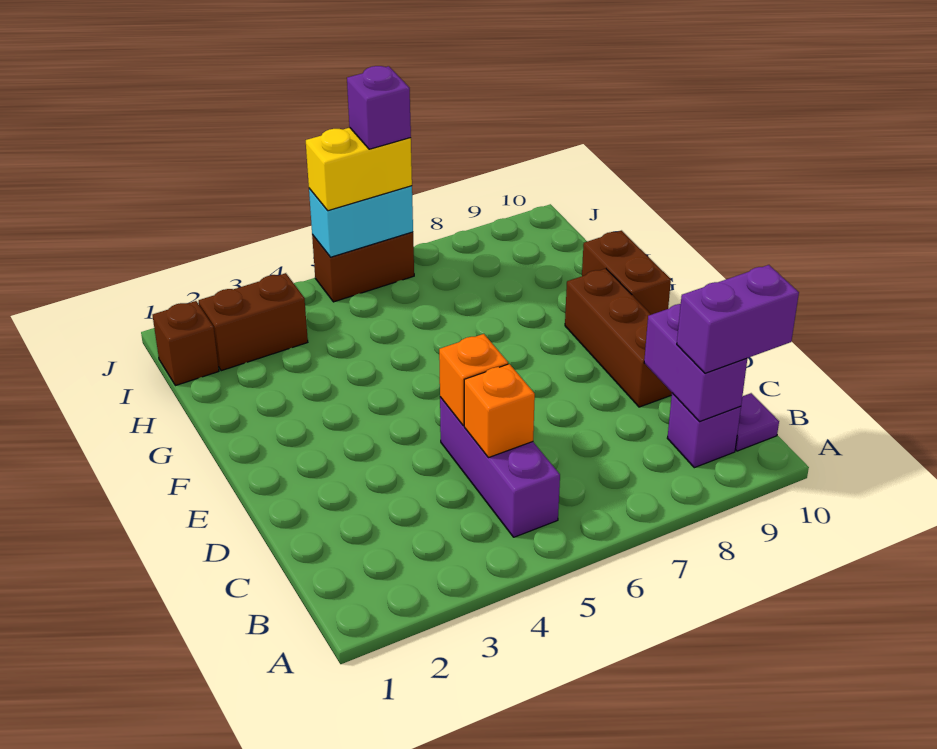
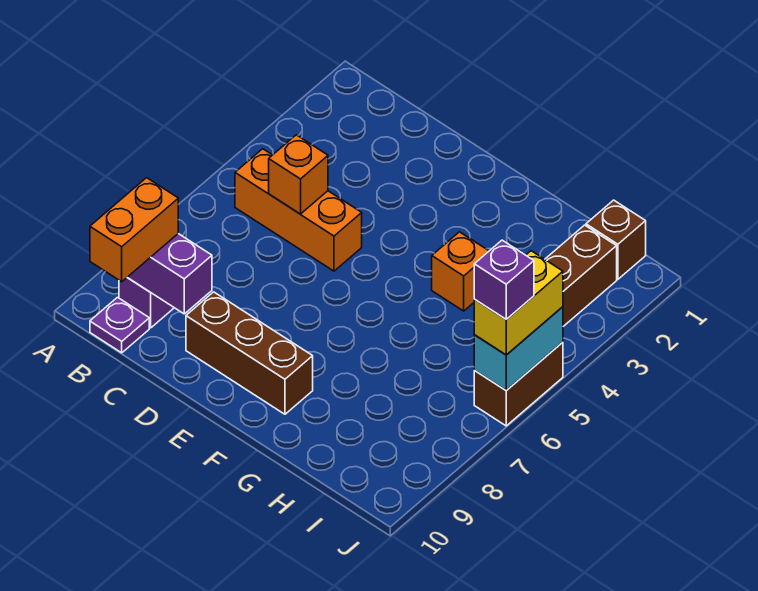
purple 1x3 brick [440,397,560,537] -> orange 1x3 brick [235,149,362,271]
purple 1x2 brick [677,265,799,373] -> orange 1x2 brick [90,178,178,282]
orange 1x1 brick [439,334,508,426] -> orange 1x1 brick moved to [432,232,489,311]
brown 1x2 brick [582,231,671,315] -> none

